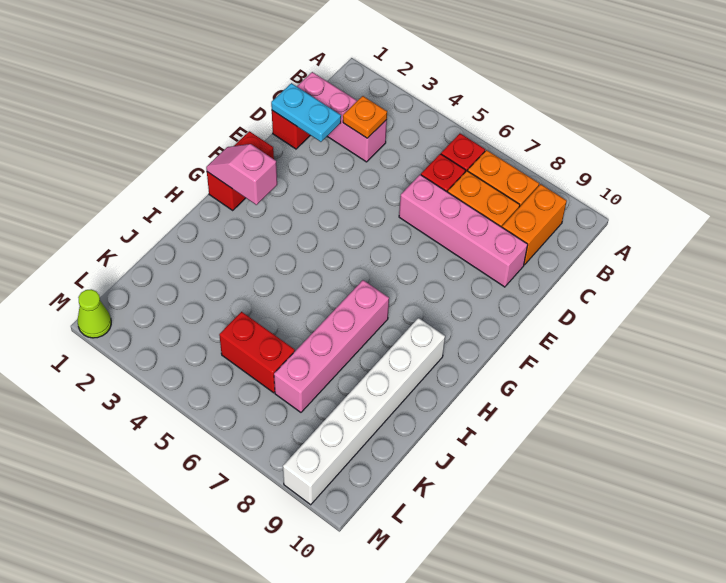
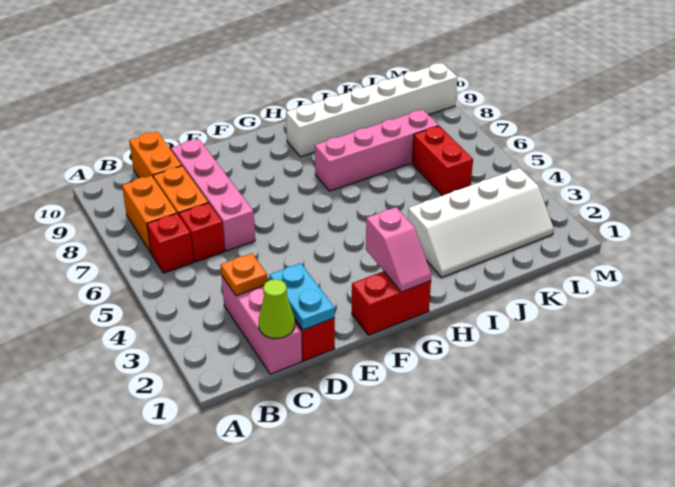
orange 1x2 brick [502,184,567,265] -> orange 1x2 brick turned to [129,132,182,178]
none -> white 2x4 slope [408,168,554,277]
lime 1x1 cone [78,289,111,338] -> lime 1x1 cone moved to [259,279,295,339]

